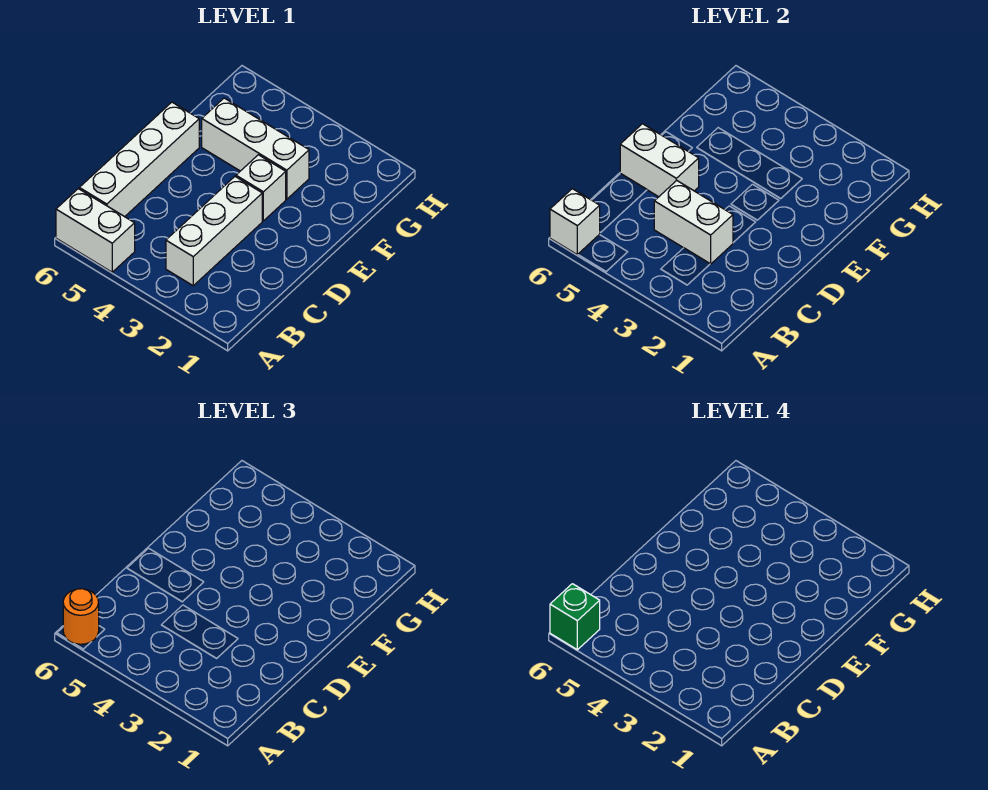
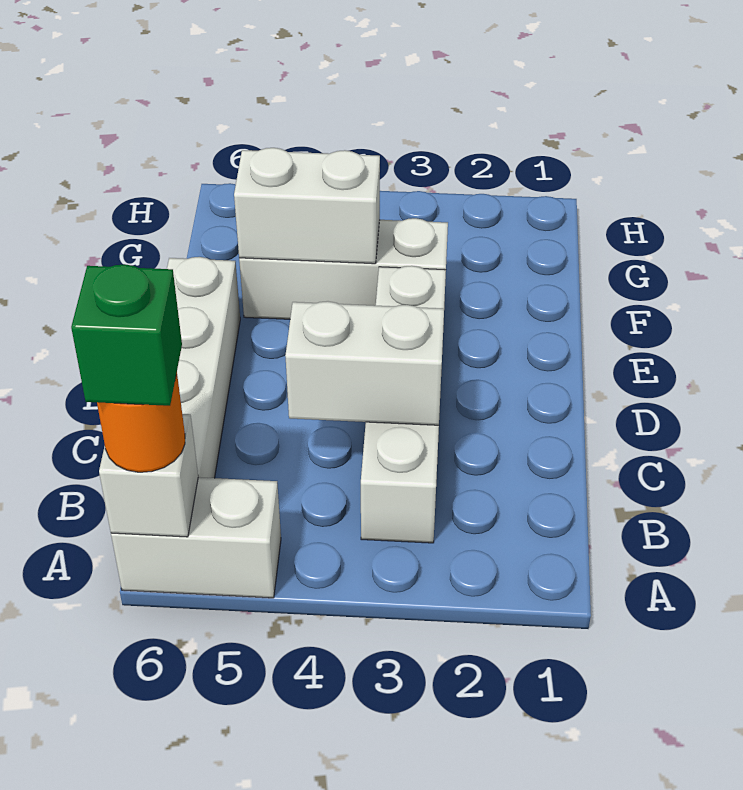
white 1x2 brick [620,124,699,197] -> white 1x2 brick moved to [234,148,380,264]

